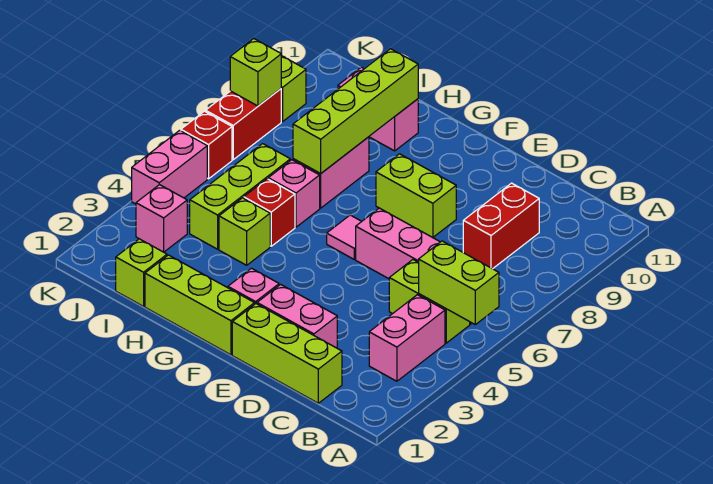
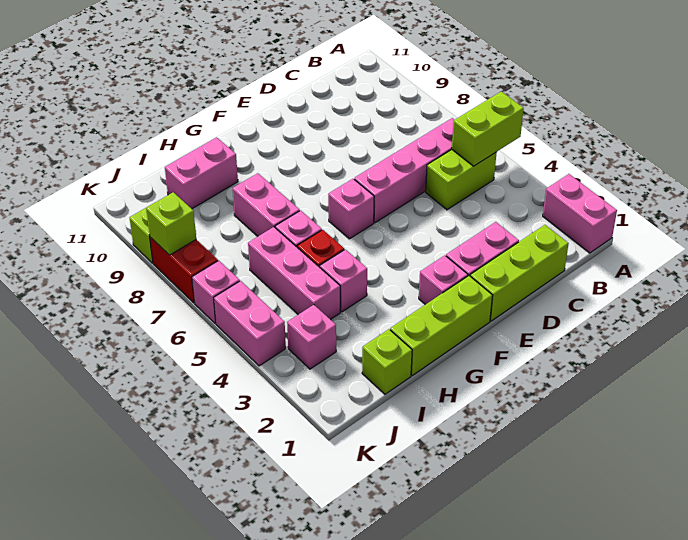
pink 1x2 brick [369,295,445,381] -> pink 1x2 brick moved to [543,174,617,253]
red 1x2 brick [463,183,539,269] -> none
lime 1x2 brick [376,154,456,238] -> none
pink 1x1 tile [327,215,362,259] -> pink 1x1 brick [328,179,374,239]
lime 1x1 brick [219,198,270,265] -> pink 1x1 brick [320,249,367,312]
lime 1x4 brick [293,49,418,174] -> none
lime 1x3 brick [190,144,290,249] -> pink 1x3 brick [248,227,340,320]
red 1x1 brick [181,111,232,179] -> pink 1x1 brick [192,261,240,323]

